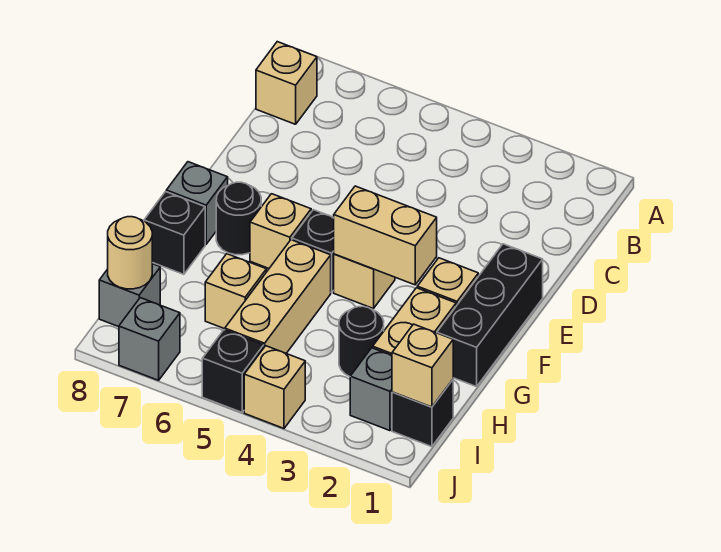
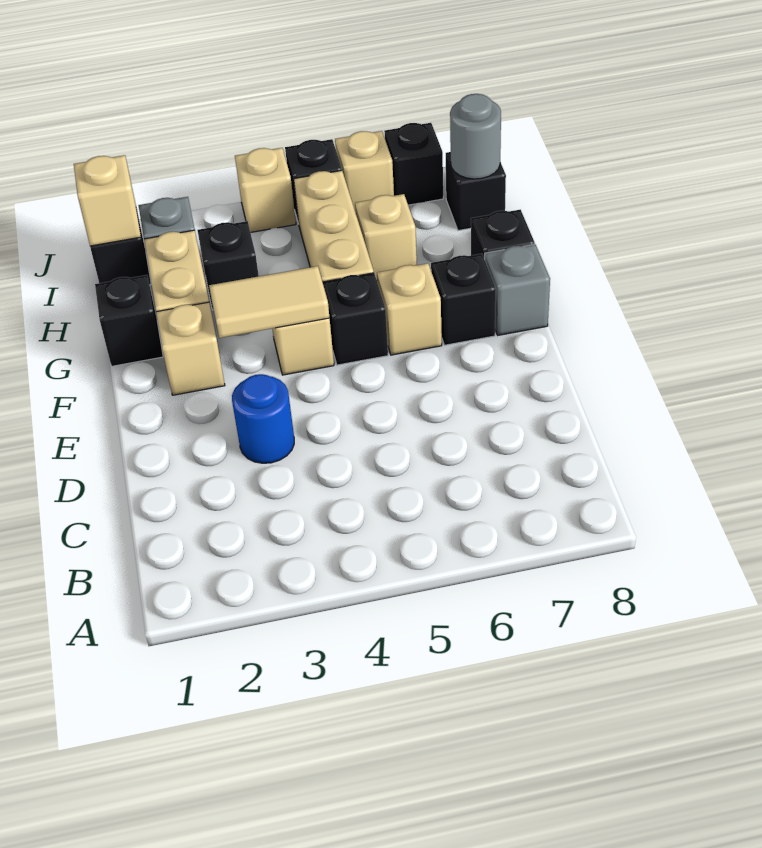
tan 1x1 brick [256,42,317,124] -> tan 1x1 brick moved to [335,131,394,212]
none -> blue 1x1 round brick [232,374,294,463]
black 1x3 brick [437,244,543,387] -> black 1x1 brick [95,275,163,366]
tan 1x2 brick [334,186,437,285] -> tan 1x2 tile [209,266,330,338]
black 1x1 round brick [216,182,261,255] -> black 1x1 brick [431,254,496,345]
black 1x1 round brick [339,306,384,376] -> black 1x1 brick [197,221,259,310]
grey 1x1 brick [99,264,160,327] -> black 1x1 brick [446,152,506,230]
tan 1x1 round brick [108,217,152,289] -> grey 1x1 round brick [450,94,501,179]
grey 1x1 brick [119,298,180,380] -> black 1x1 brick [384,123,443,205]

